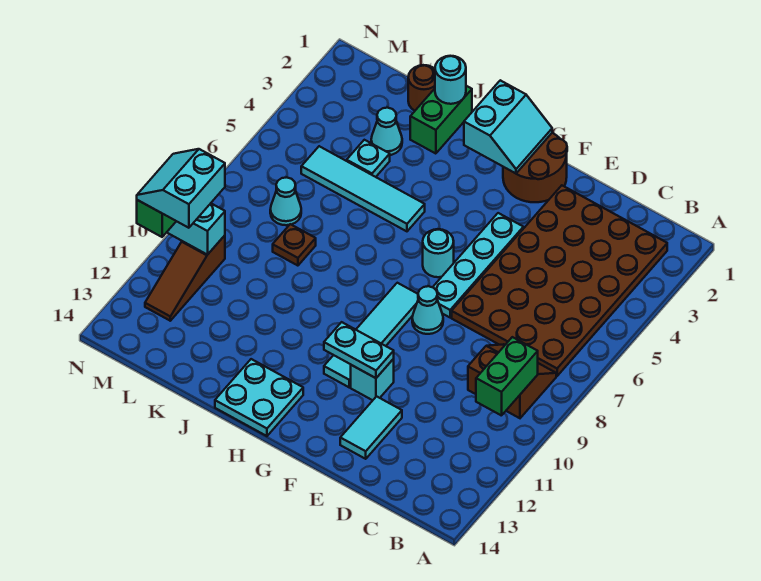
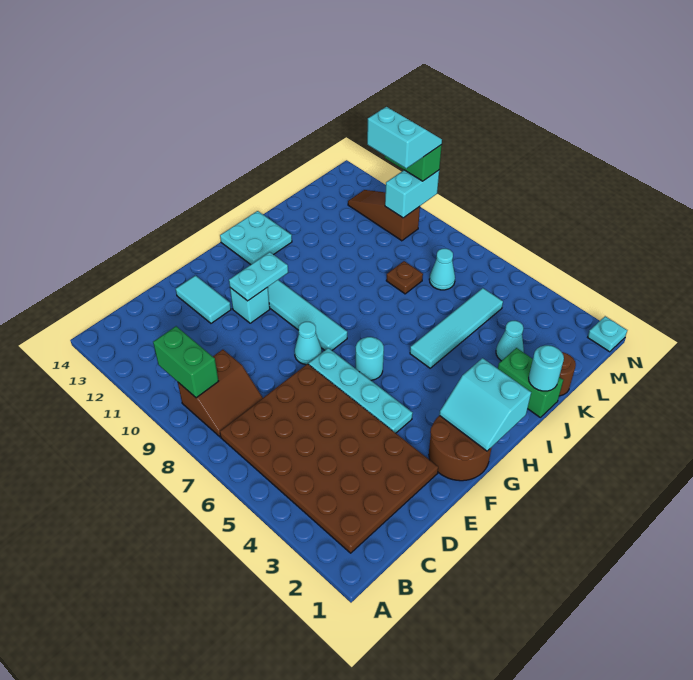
cyan 1x1 plate [347,140,390,177] -> cyan 1x1 plate moved to [588,316,627,352]

